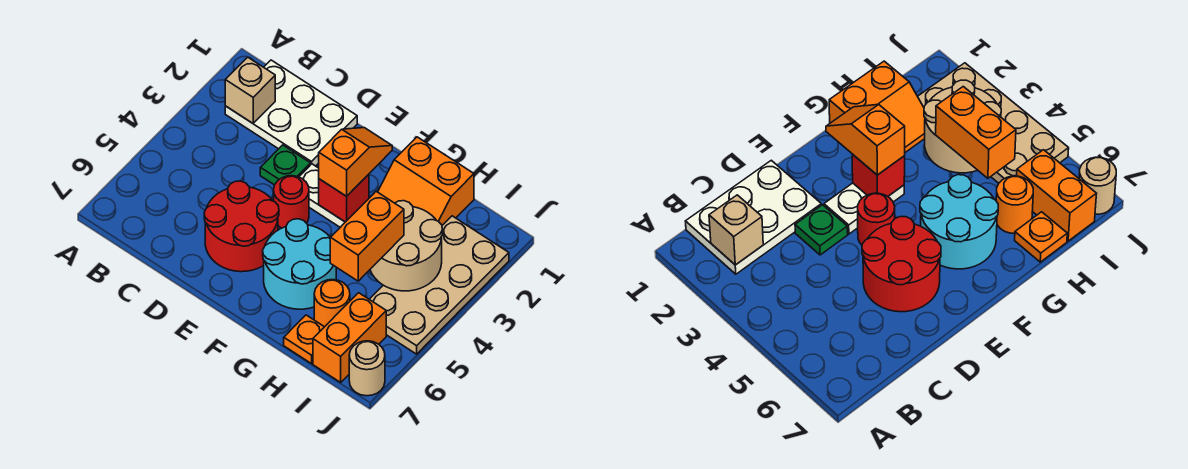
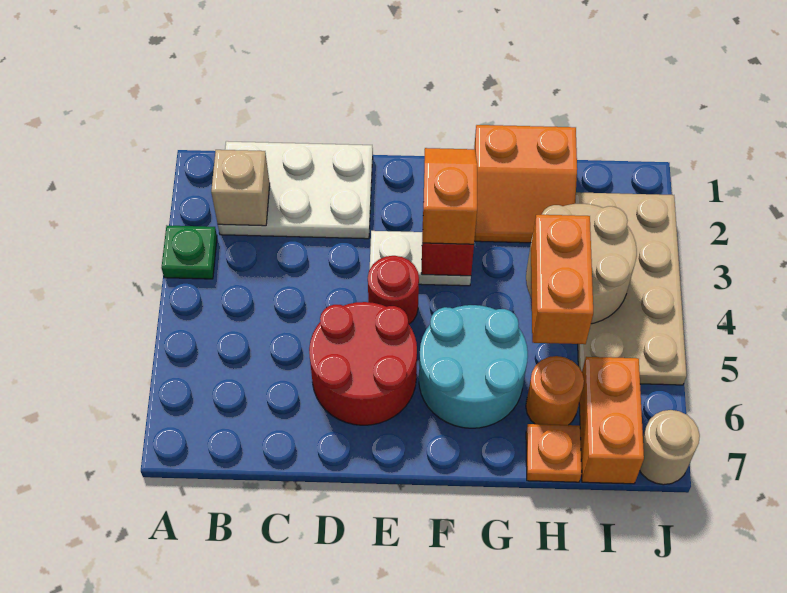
green 1x1 plate [260,145,310,185] -> green 1x1 plate moved to [161,226,217,279]

